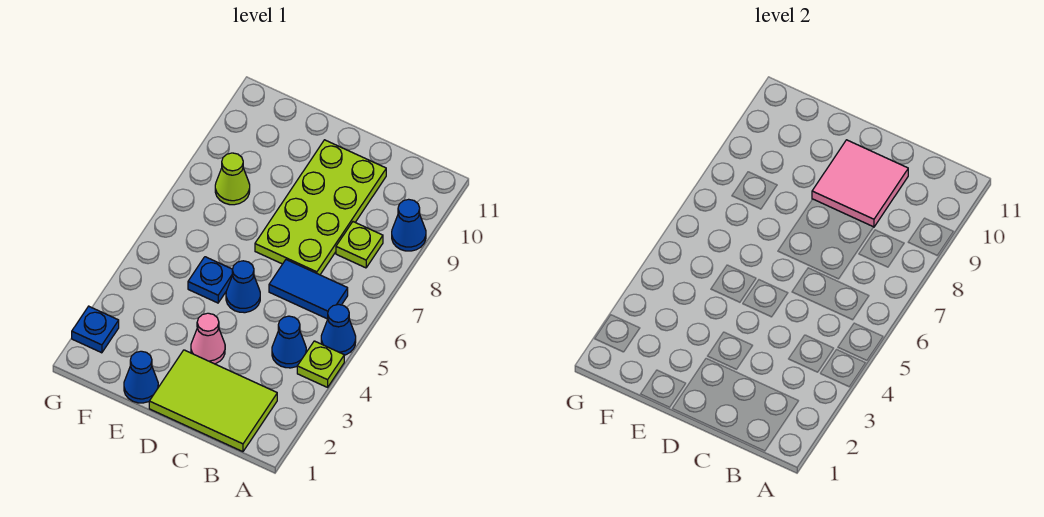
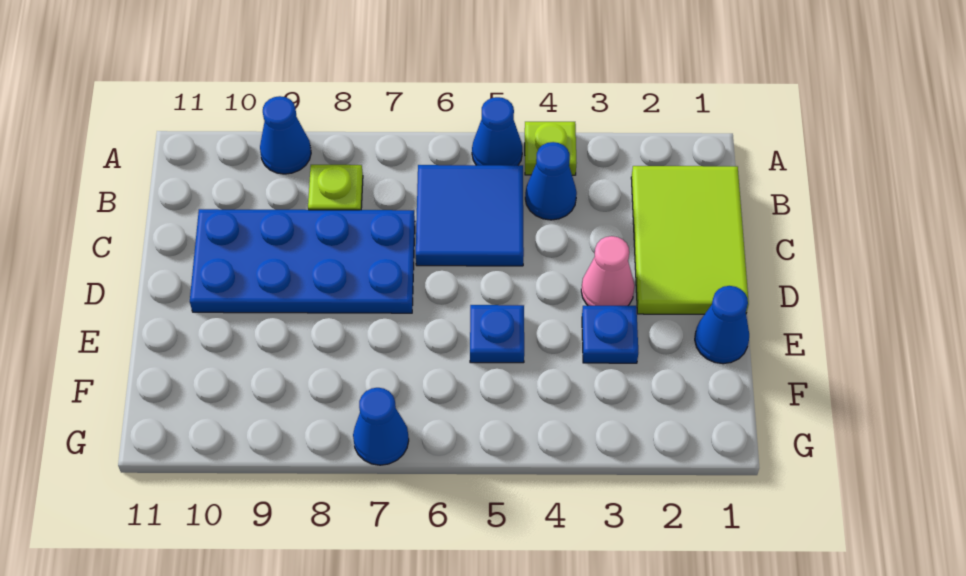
blue 1x2 tile [269,260,348,319] -> blue 2x2 tile [416,165,524,266]
lime 2x4 plate [255,140,386,275] -> blue 2x4 plate [190,209,415,313]
pink 2x2 tile [812,140,908,227] -> none
blue 1x1 cone [226,261,260,313] -> blue 1x1 cone moved to [353,388,409,465]
lime 1x1 cone [215,153,250,205] -> none
blue 1x1 plate [72,306,119,353] -> blue 1x1 plate moved to [582,306,638,363]

